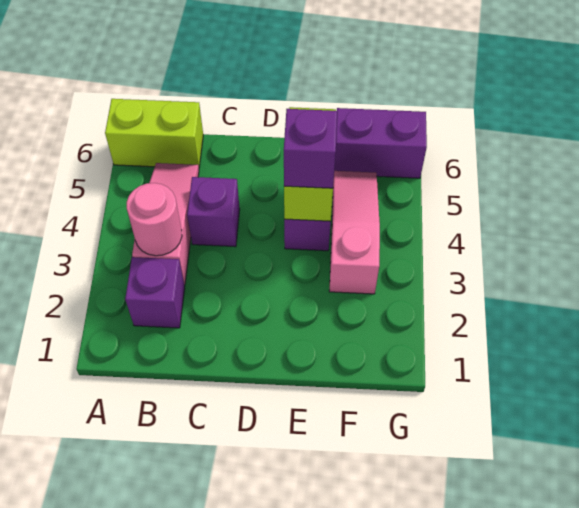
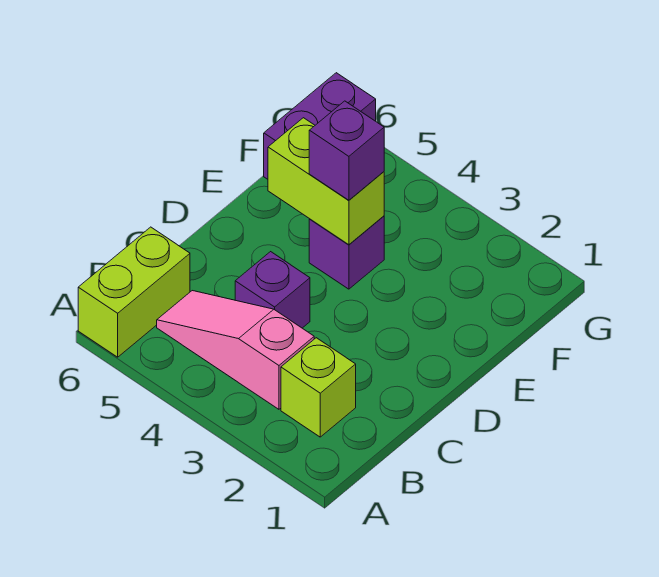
purple 1x1 brick [125,257,185,328] -> lime 1x1 brick [281,338,356,437]
pink 1x1 round brick [127,183,182,256] -> none
pink 1x3 slope [329,171,380,294] -> none

